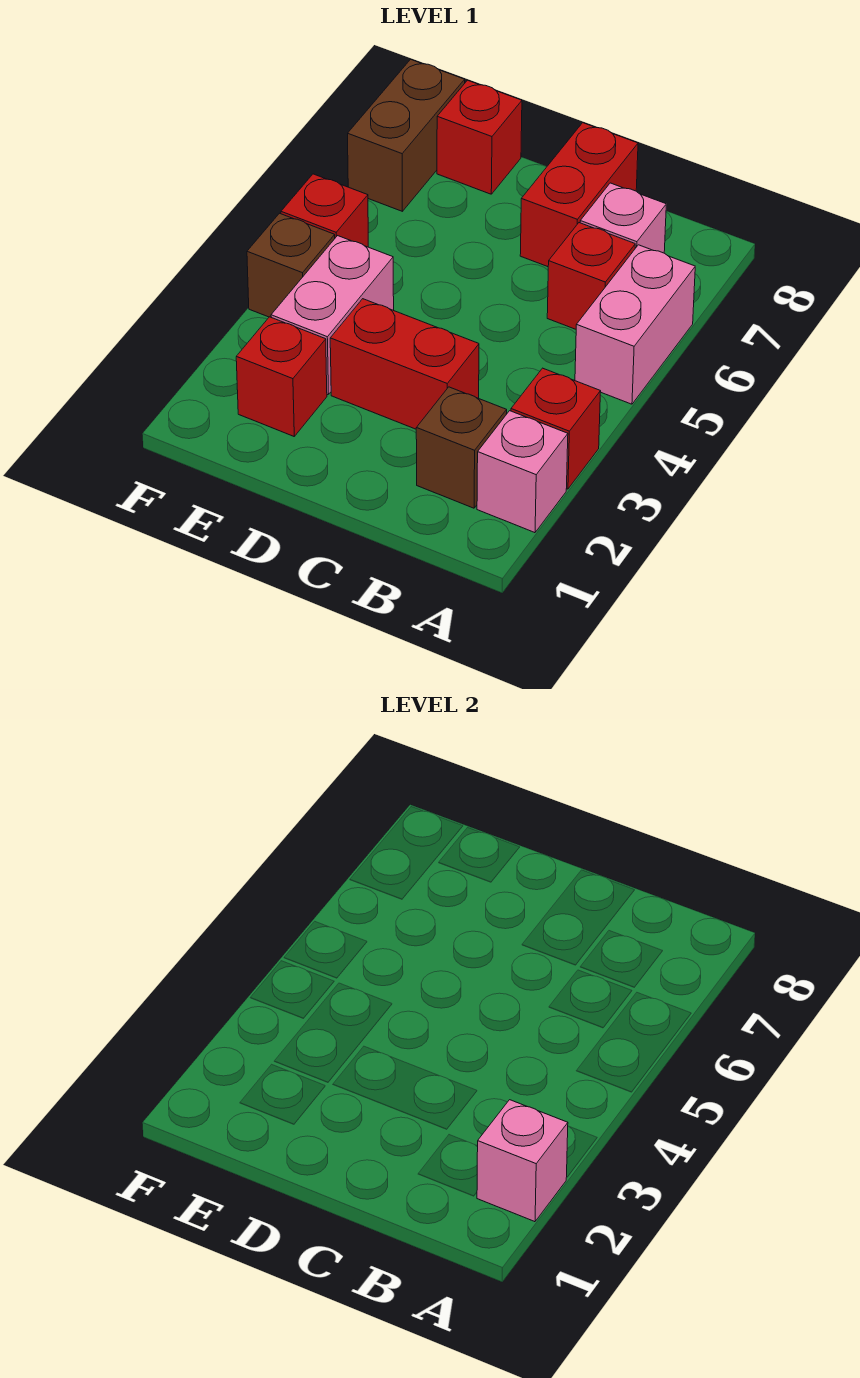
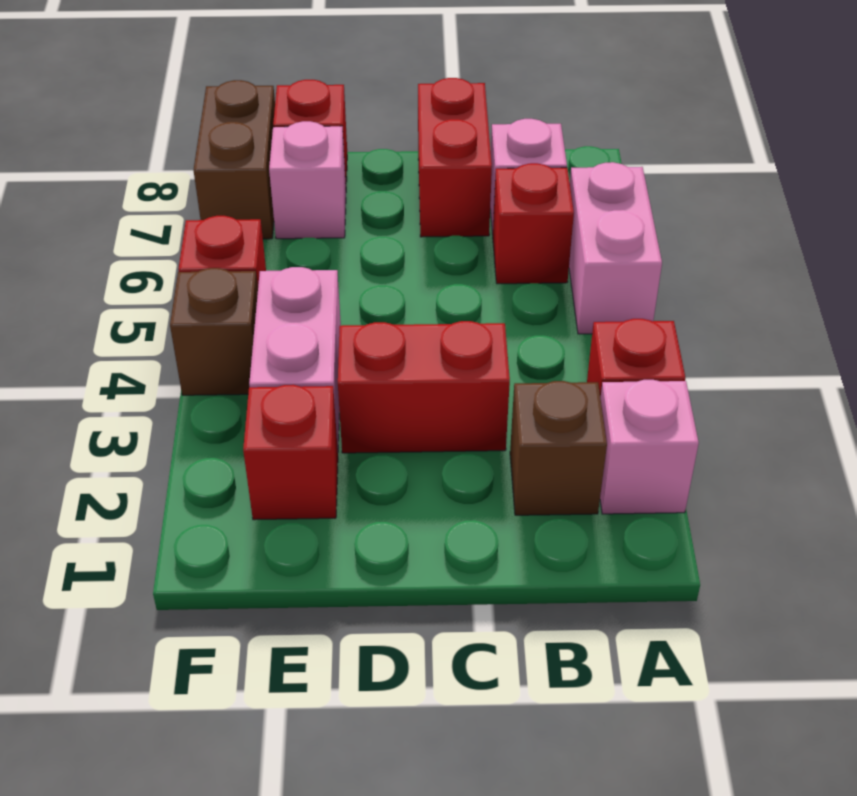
pink 1x1 brick [477,1100,568,1222] -> pink 1x1 brick moved to [269,121,346,239]

